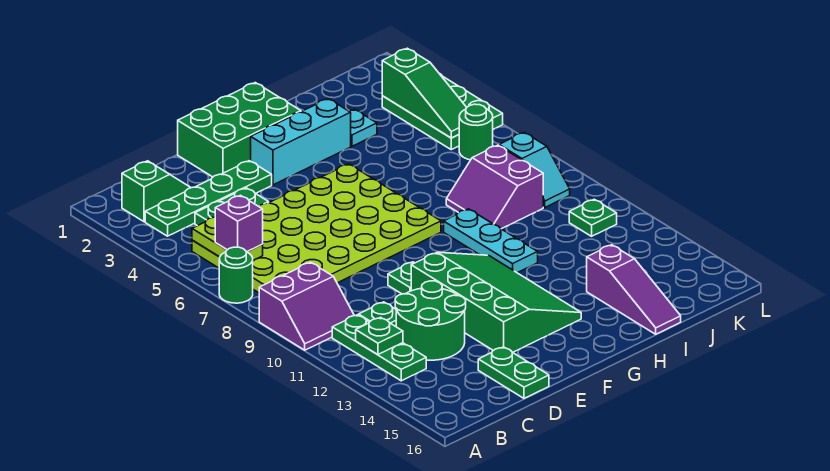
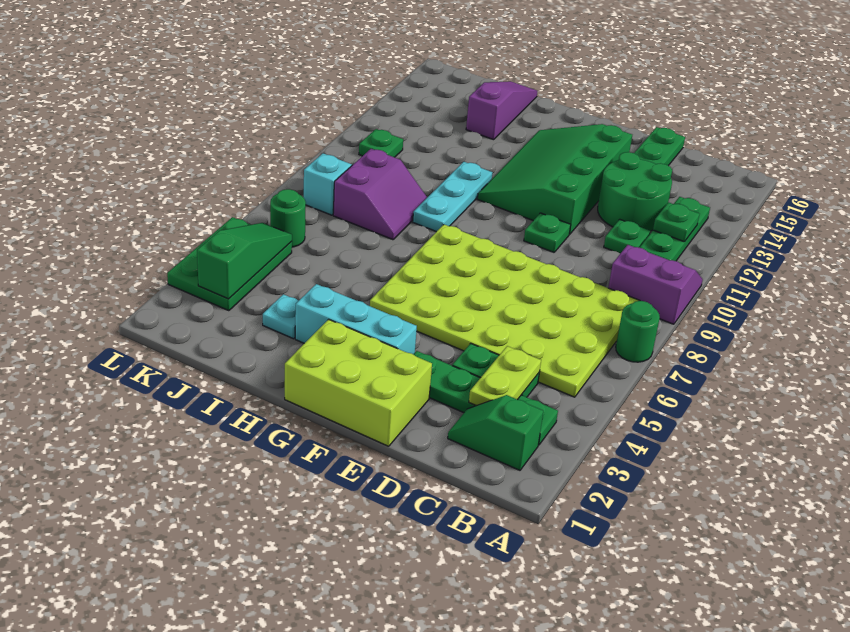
lime 1x2 plate [192,217,263,260] -> lime 1x2 plate moved to [469,346,541,406]
purple 1x1 brick [215,195,263,252] -> none
green 2x3 brick [178,83,301,177] -> lime 2x3 brick [285,319,432,446]

